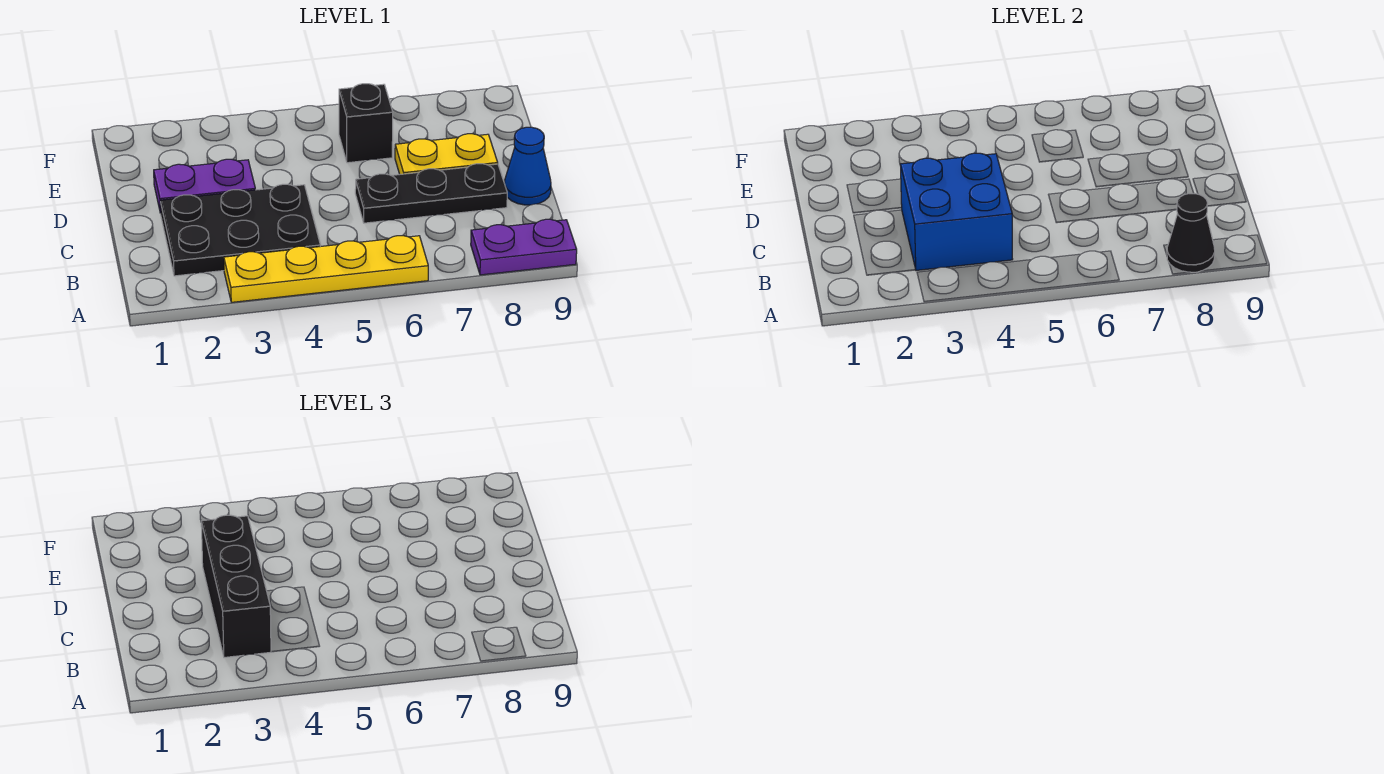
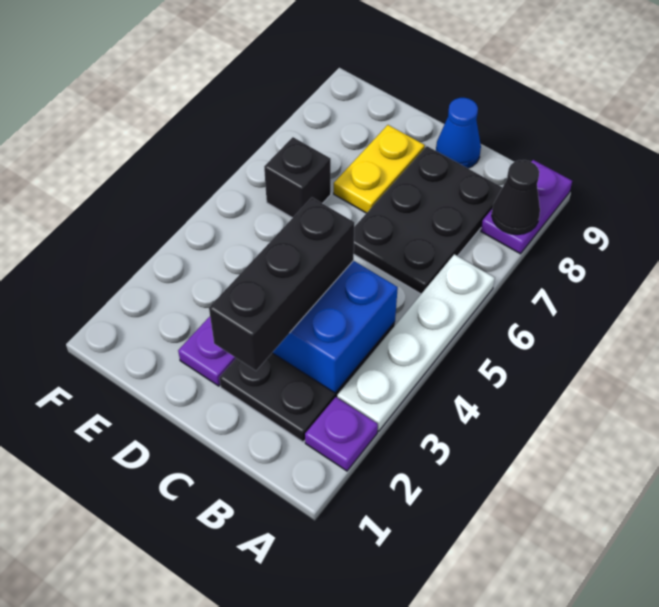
none -> purple 1x1 plate [305,397,378,471]
yellow 1x4 plate [224,236,428,302] -> white 1x4 plate [337,254,495,431]
black 1x3 brick [201,515,271,657] -> black 1x3 brick turned to [209,198,354,370]
black 1x3 plate [355,164,507,223] -> black 2x3 plate [354,146,502,294]

